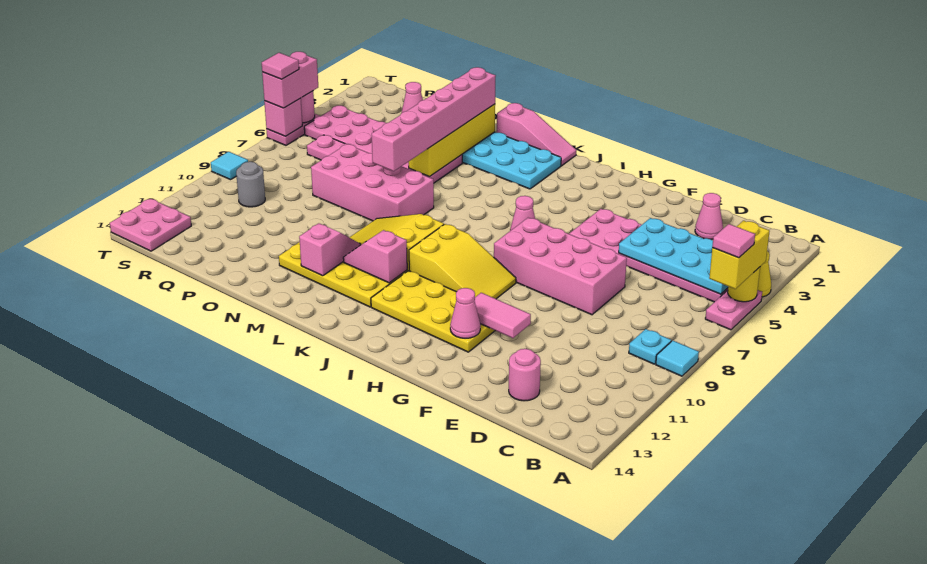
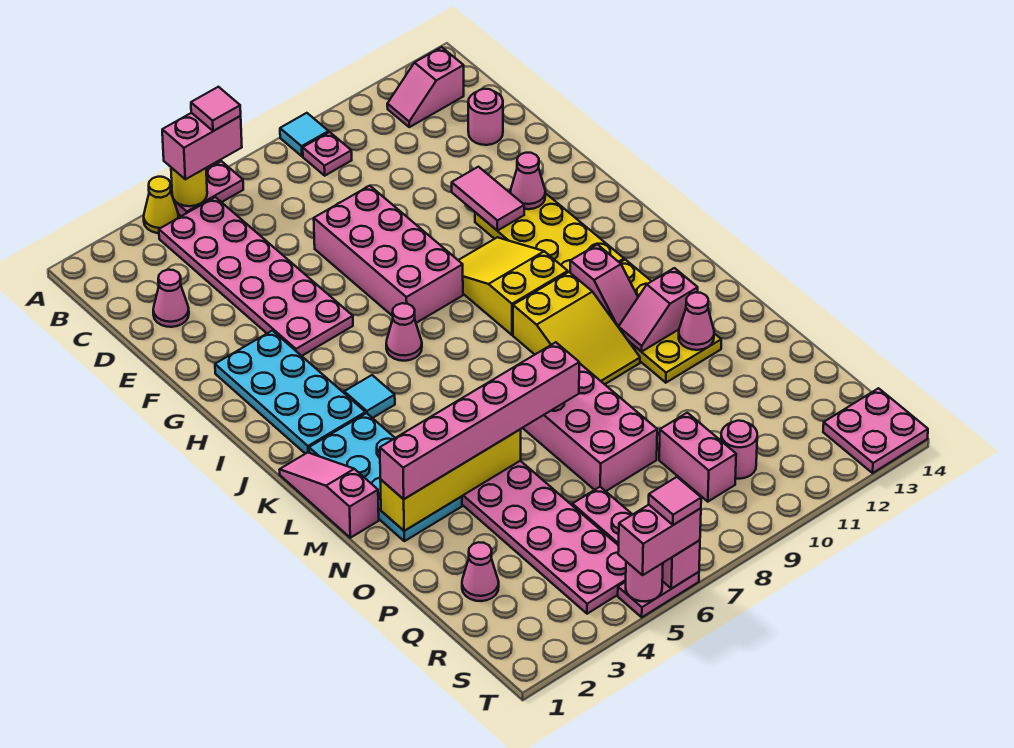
yellow 1x2 brick [709,221,770,289] -> pink 1x2 brick [162,113,242,179]
cyan 2x4 plate [619,218,728,294] -> cyan 2x4 plate moved to [215,331,366,454]
cyan 1x1 plate [629,329,671,364] -> pink 1x1 plate [303,132,352,176]
none -> pink 1x2 slope [387,47,464,127]
none -> pink 1x1 cone [679,292,714,350]
none -> pink 1x2 brick [659,413,736,502]
grey 1x1 round brick [236,162,265,207] -> pink 1x1 round brick [721,421,757,479]
cyan 1x1 tile [211,152,248,180] -> cyan 1x1 tile moved to [344,375,395,418]

